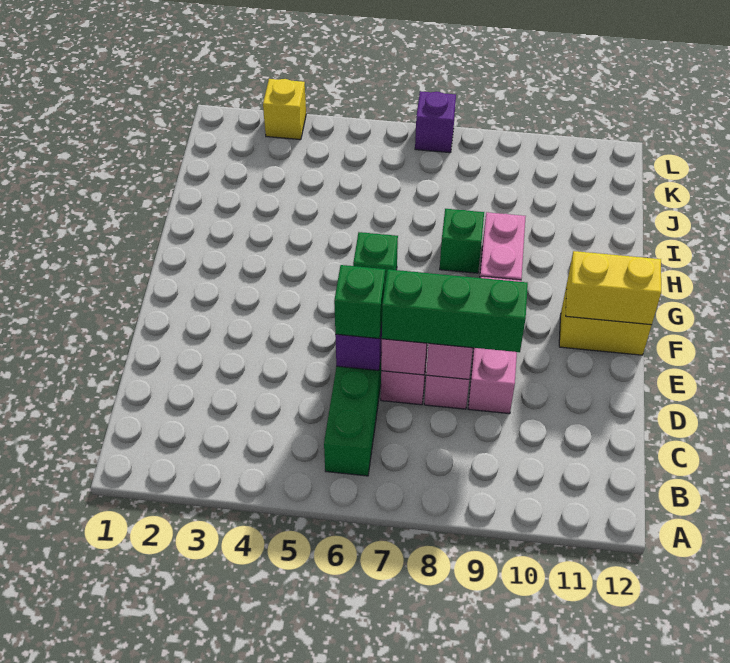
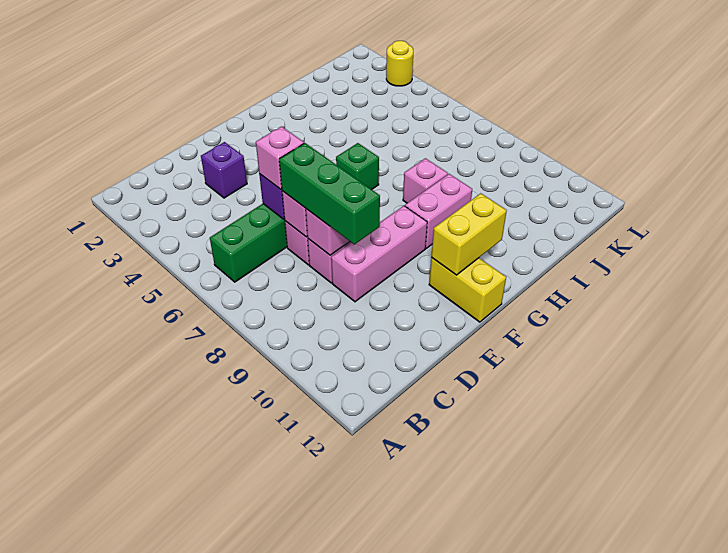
green 1x1 brick [334,265,385,339] -> pink 1x1 brick [256,126,304,189]
yellow 1x2 brick [566,251,661,325] -> yellow 1x2 brick turned to [431,193,507,275]
green 1x1 brick [440,209,484,273] -> pink 1x1 brick [403,158,448,203]
yellow 1x1 brick [263,79,306,140] -> yellow 1x1 round brick [386,41,413,86]
purple 1x1 brick [415,91,456,153] -> purple 1x1 brick moved to [201,142,247,198]

